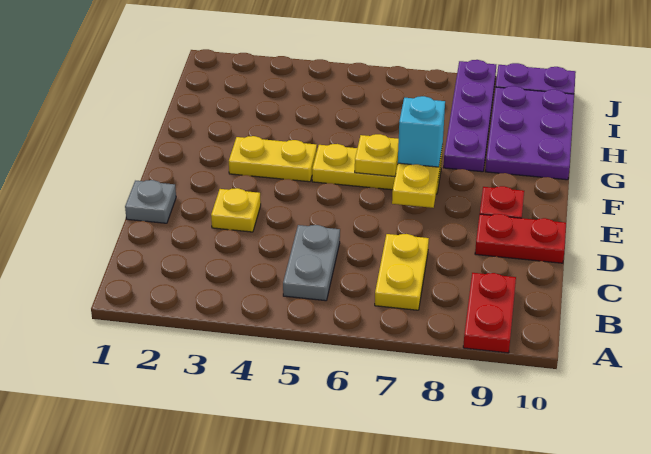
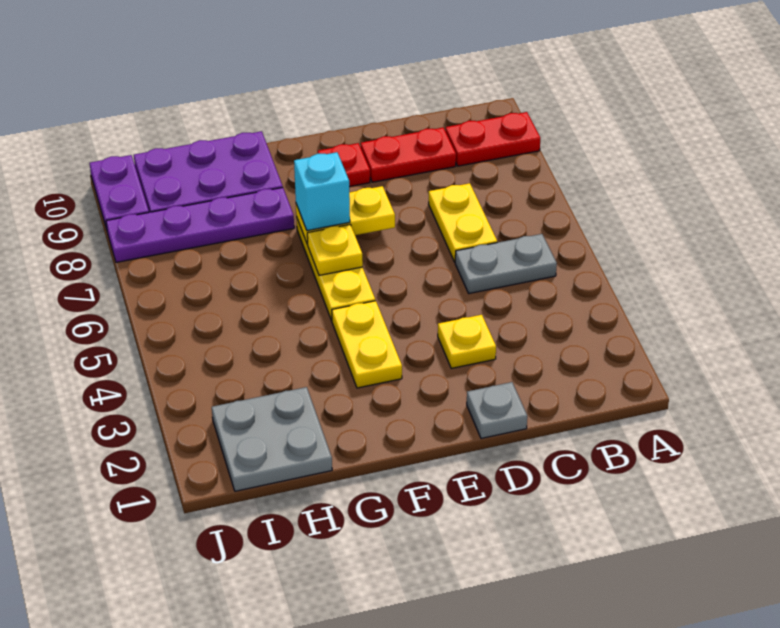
yellow 1x2 plate [375,234,429,310] -> yellow 1x2 plate turned to [429,183,497,262]
red 1x2 plate [475,214,566,263] -> red 1x2 plate turned to [361,128,456,182]
none -> grey 2x2 plate [212,387,332,491]

